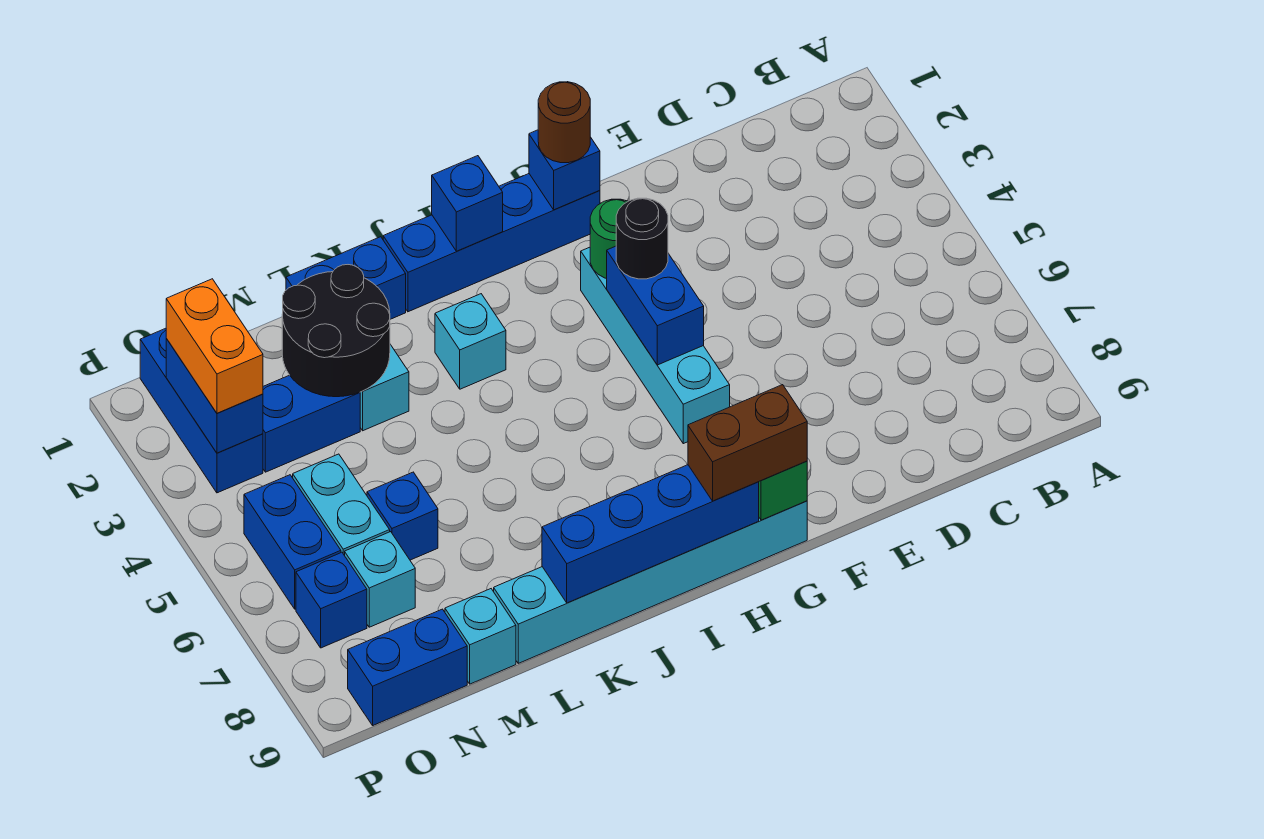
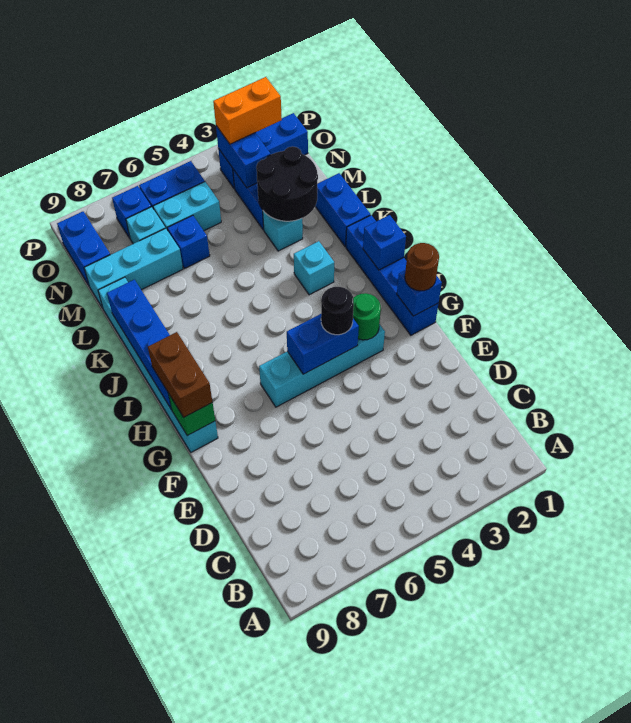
cyan 1x1 brick [445,589,516,684] -> cyan 1x3 brick [84,228,183,308]
blue 1x2 brick [166,339,263,453] -> blue 1x2 brick turned to [216,126,271,188]

